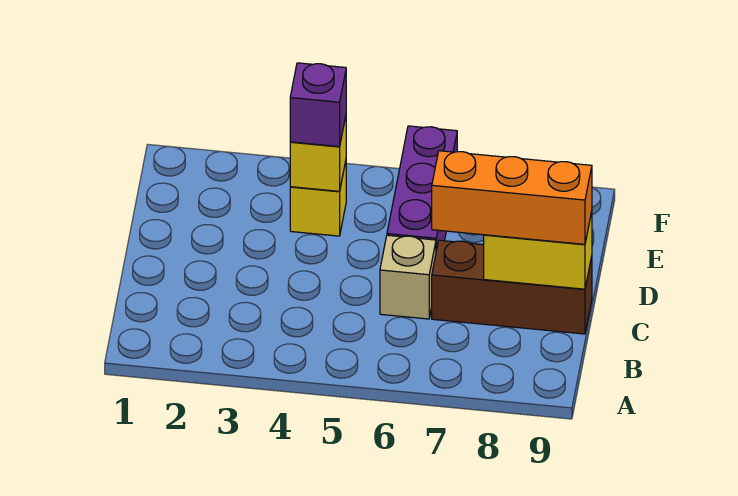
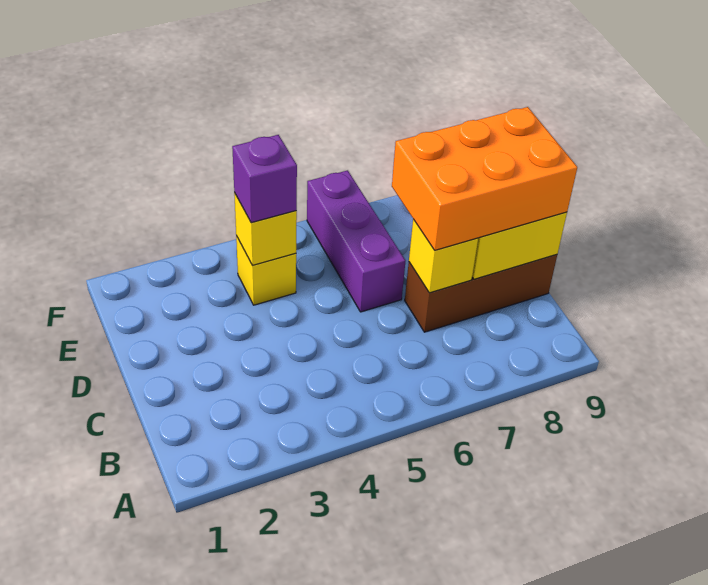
tan 1x1 brick [380,235,436,319] -> none
none -> yellow 1x1 brick [409,219,478,293]
orange 1x3 brick [432,151,592,244] -> orange 2x3 brick [392,107,577,250]

